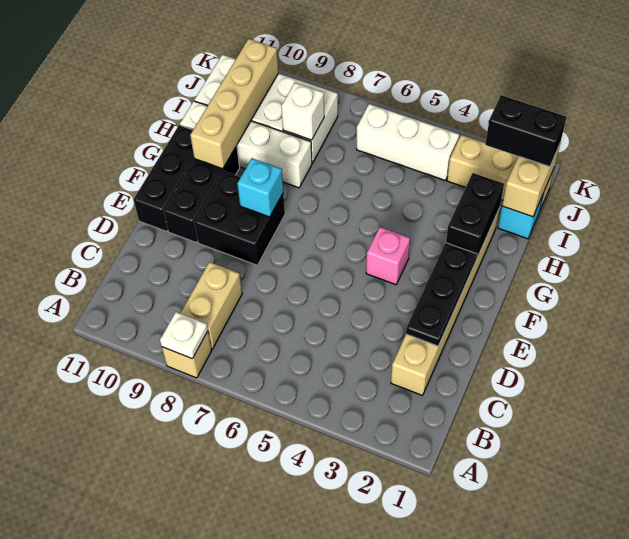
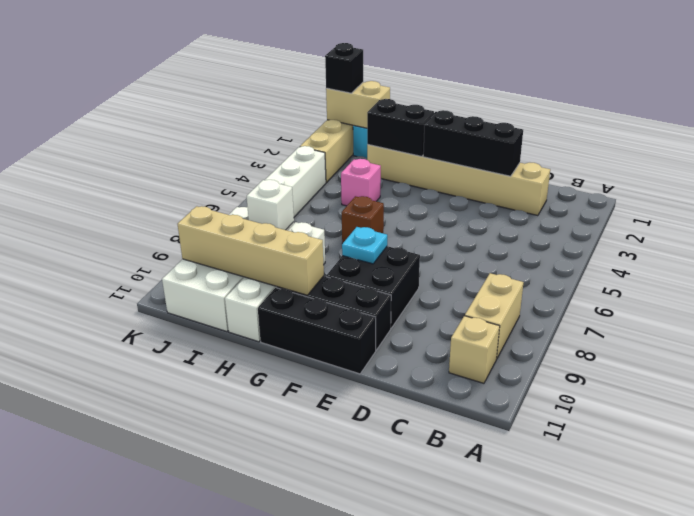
tan 1x1 brick [162,331,212,378] -> tan 1x1 brick moved to [449,316,500,383]
white 1x1 plate [160,312,208,359] -> none
tan 1x2 brick [180,262,242,349] -> tan 1x2 brick turned to [465,273,523,359]
black 1x3 plate [406,243,477,346] -> black 1x3 brick [423,110,523,176]
pink 1x1 brick [366,227,410,285] -> pink 1x1 brick moved to [341,159,381,206]
cyan 1x1 brick [237,158,283,217] -> cyan 1x1 plate [342,227,387,264]
none -> brown 1x1 brick [342,196,384,244]
black 1x2 brick [485,95,566,167] -> black 1x1 brick [325,43,363,93]

